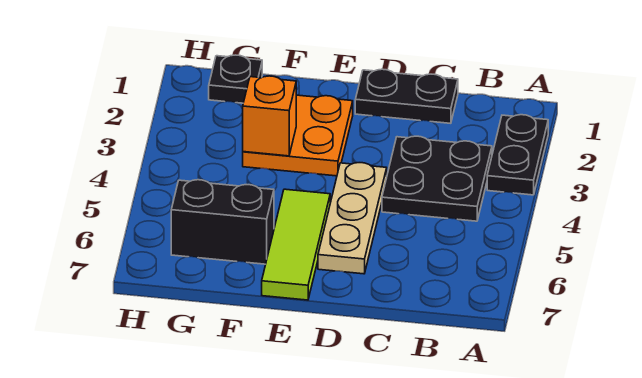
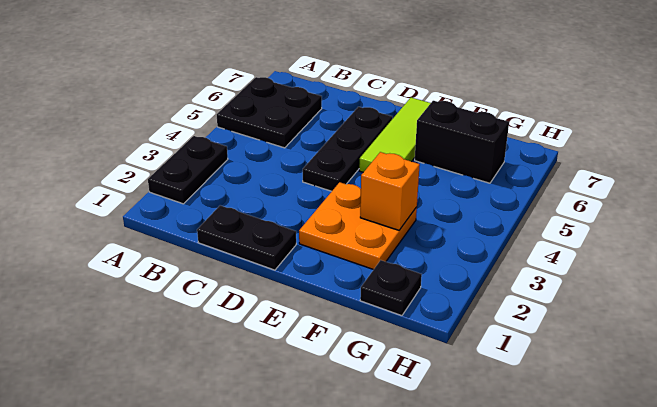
black 2x2 plate [382,136,492,221] -> black 2x2 plate moved to [217,77,322,148]
tan 1x3 plate [318,163,387,274] -> black 1x3 plate [303,107,392,191]

